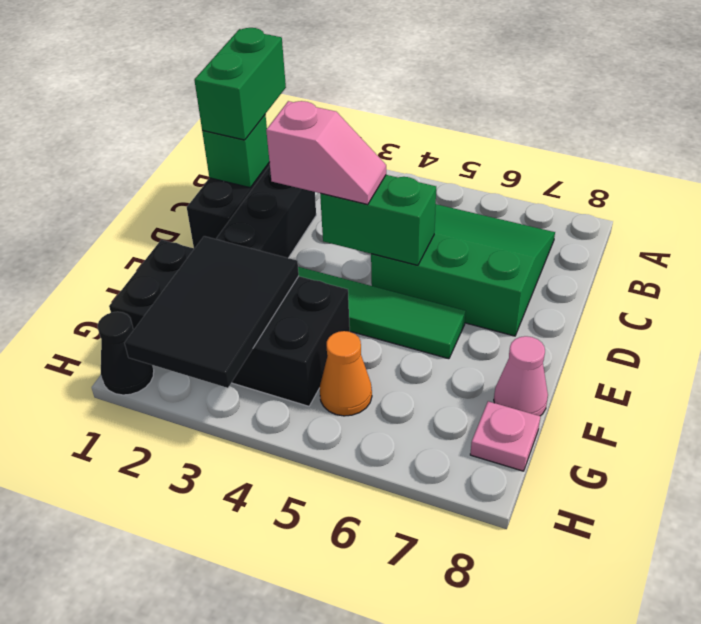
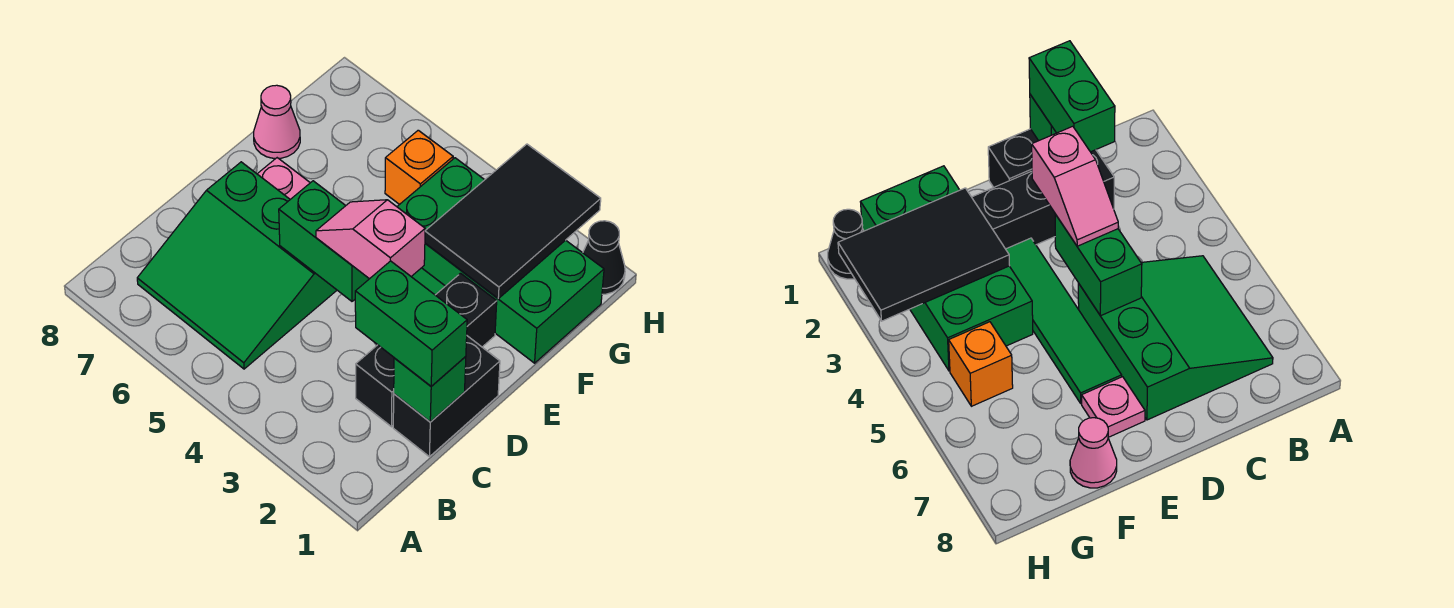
green 1x2 brick [194,28,286,140] -> green 1x2 brick turned to [355,261,467,386]
black 2x4 brick [109,240,350,406] -> green 2x4 brick [397,158,604,363]
orange 1x1 cone [320,331,372,416] -> orange 1x1 brick [385,130,453,205]
pink 1x1 plate [470,401,540,471] -> pink 1x1 plate moved to [258,158,310,199]

